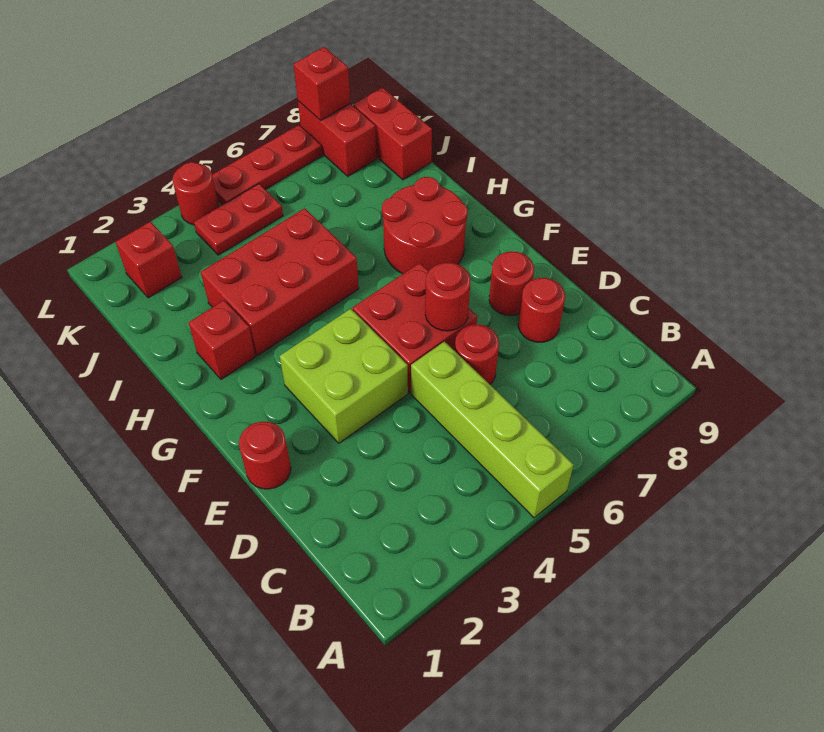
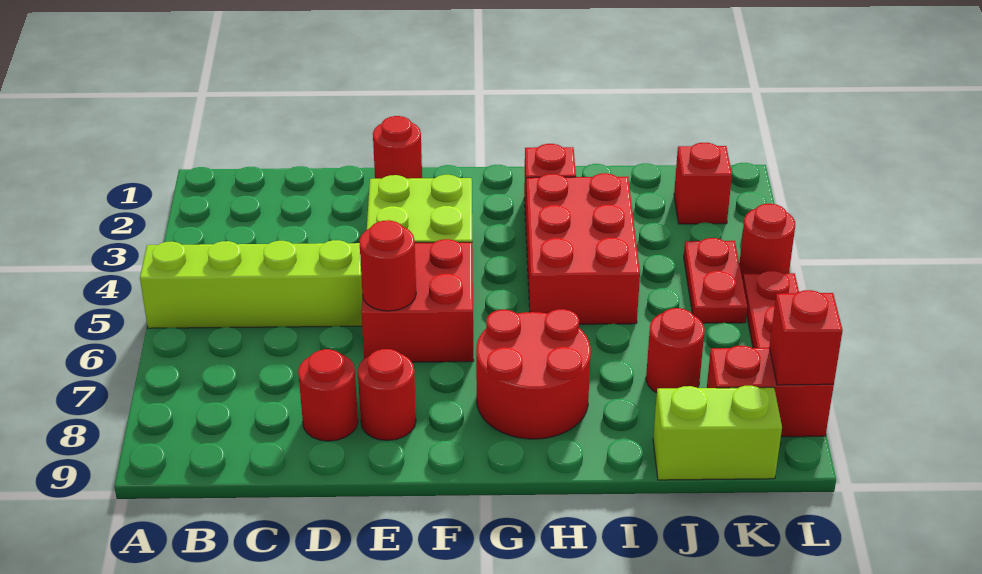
red 1x1 round brick [455,324,499,384] -> red 1x1 round brick moved to [646,308,705,393]
red 1x2 brick [353,87,432,180] -> lime 1x2 brick [653,386,782,480]

